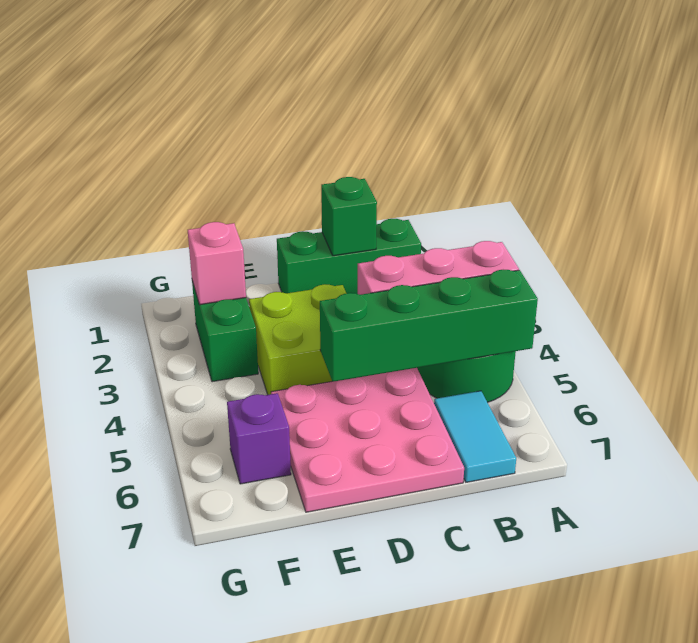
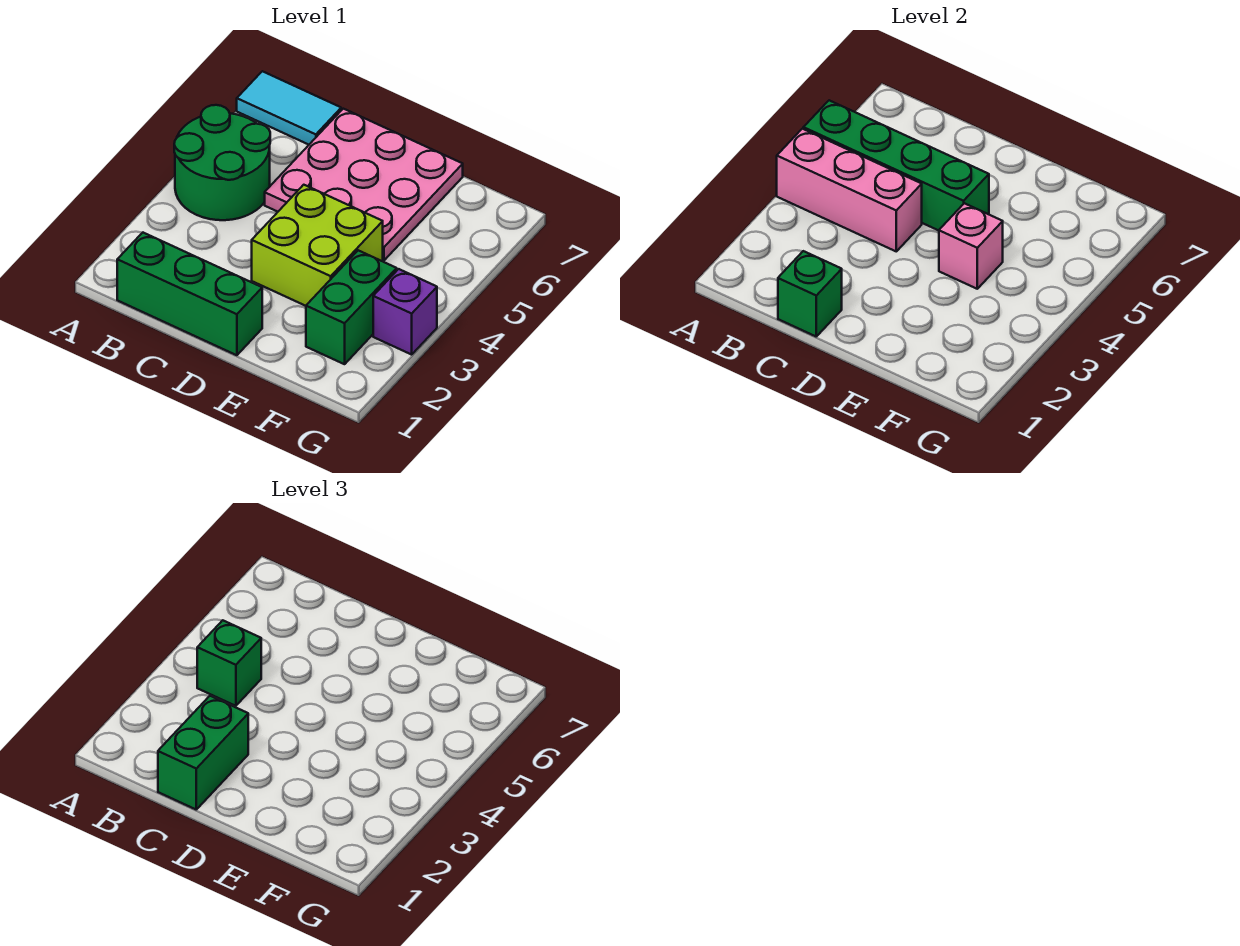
none -> green 1x1 brick [197,620,261,706]
cyan 1x2 tile [434,391,516,482] -> cyan 1x2 tile turned to [237,71,341,145]
none -> green 1x2 brick [158,696,248,809]
pink 1x1 brick [188,222,246,305] -> pink 1x1 brick moved to [939,203,1003,289]
purple 1x1 brick [227,393,291,484] -> purple 1x1 brick moved to [373,269,437,355]

